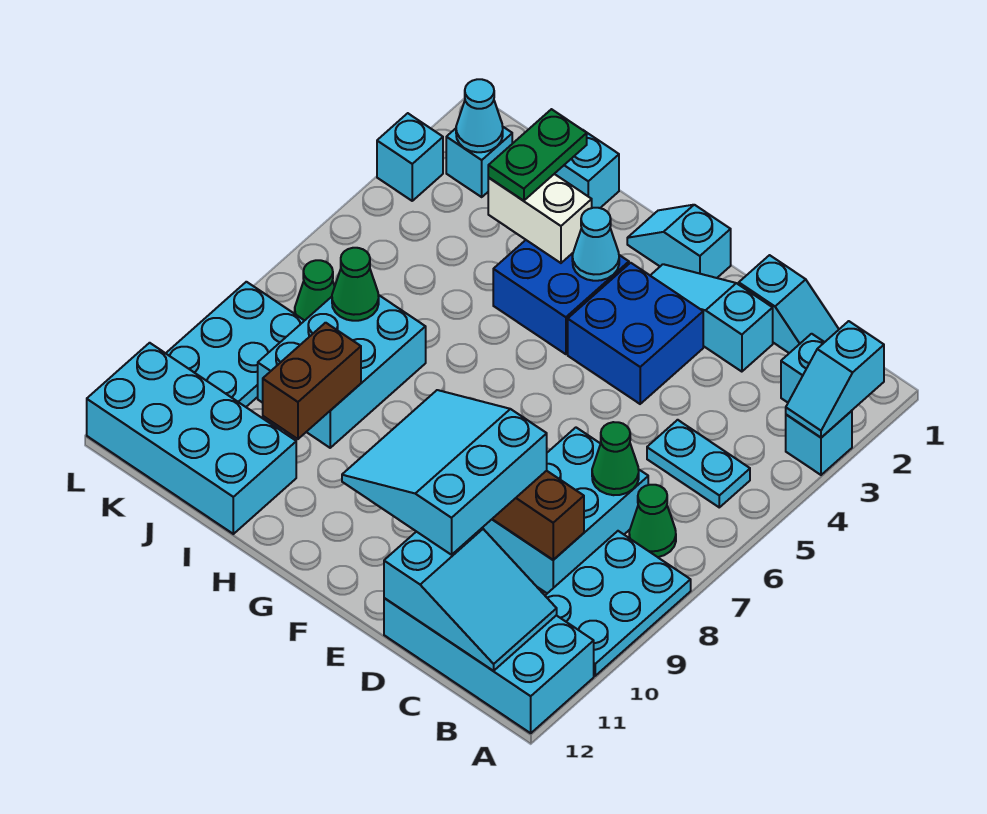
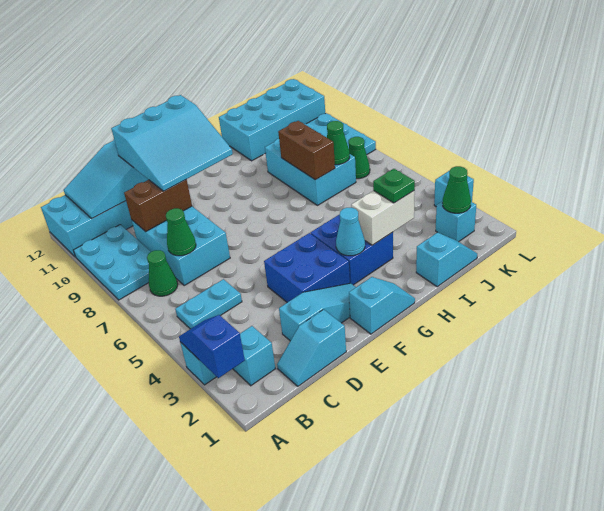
cyan 1x2 slope [786,321,884,437] -> blue 1x2 slope [179,315,245,378]
cyan 3x3 slope [342,390,547,555] -> cyan 3x3 slope turned to [111,95,233,191]
green 1x2 plate [488,109,587,201] -> green 1x1 plate [373,169,415,203]
brown 1x2 brick [263,323,361,439] -> brown 1x2 brick moved to [278,121,335,180]
cyan 1x1 cone [456,79,503,152] -> green 1x1 cone [443,166,471,213]

